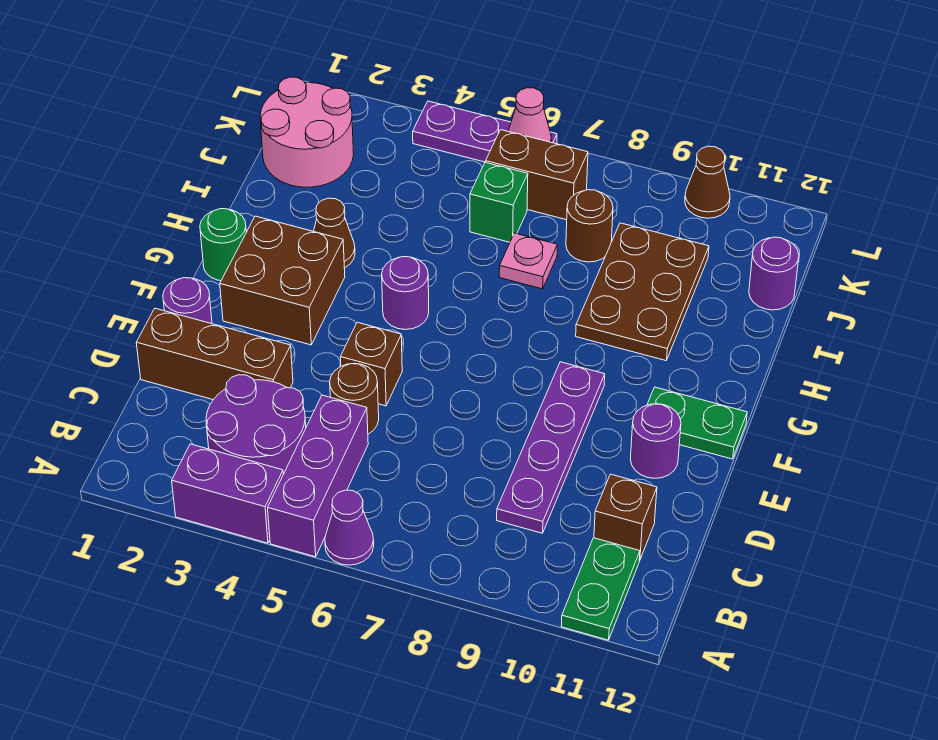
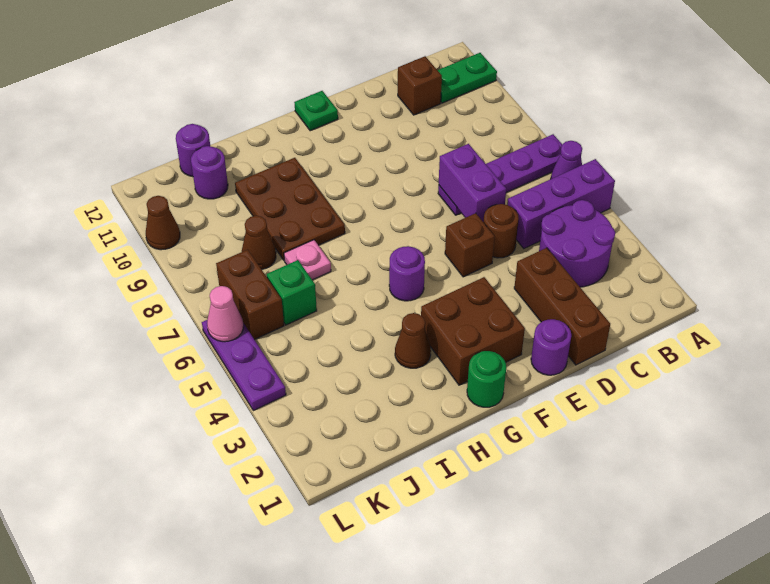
purple 1x2 brick [172,444,283,543] -> purple 1x2 brick moved to [439,144,506,222]
purple 1x4 plate [497,362,605,533] -> purple 1x4 plate moved to [438,134,562,215]
purple 1x1 round brick [631,404,681,478] -> purple 1x1 round brick moved to [191,146,228,199]
green 1x2 plate [647,387,747,459] -> green 1x1 plate [294,91,338,131]
brown 2x3 plate [576,223,709,361] -> brown 2x3 plate turned to [235,158,345,260]
pink 2x2 round brick [260,77,354,187] -> none
brown 1x1 round brick [566,190,613,262] -> brown 1x1 cone [242,216,276,270]

